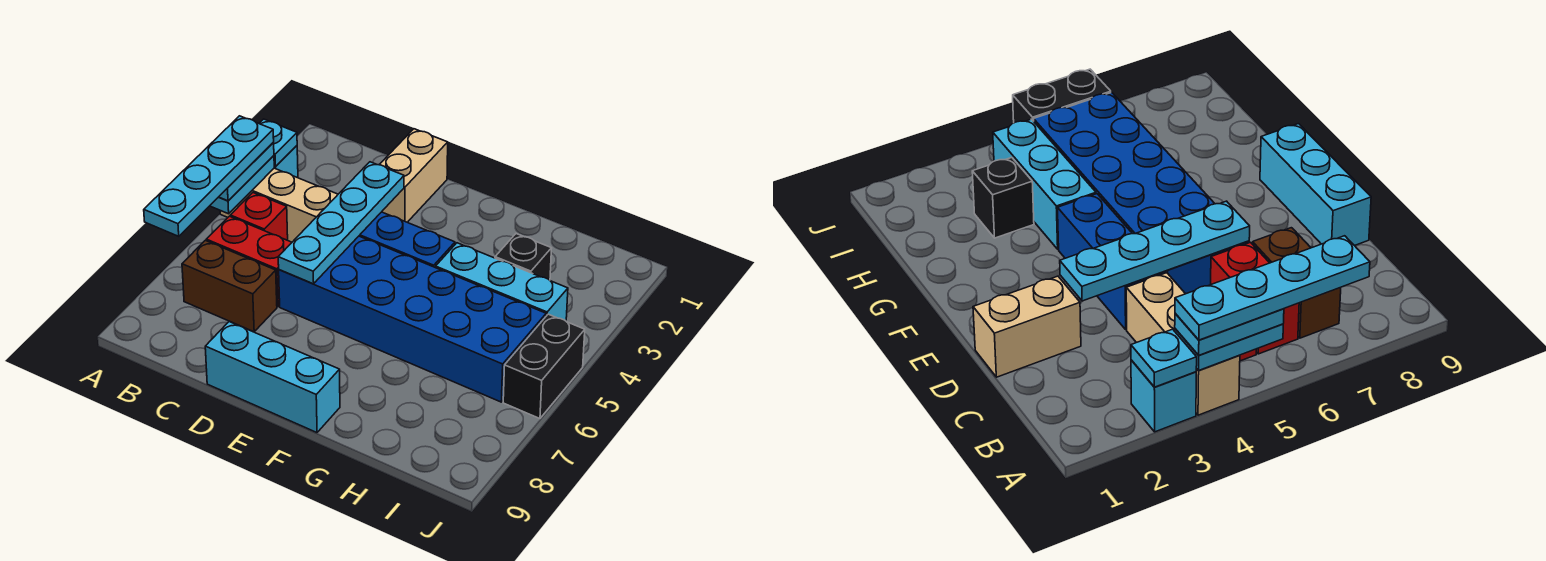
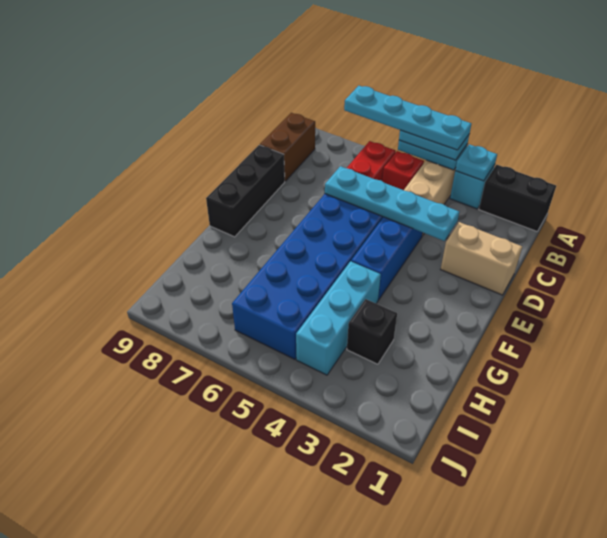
brown 1x2 brick [182,240,277,332] -> brown 1x2 brick moved to [260,113,315,181]
cyan 1x3 brick [205,322,340,433] -> black 1x3 brick [206,145,285,237]
black 1x2 brick [503,314,585,419] -> black 1x2 brick moved to [479,165,556,231]

